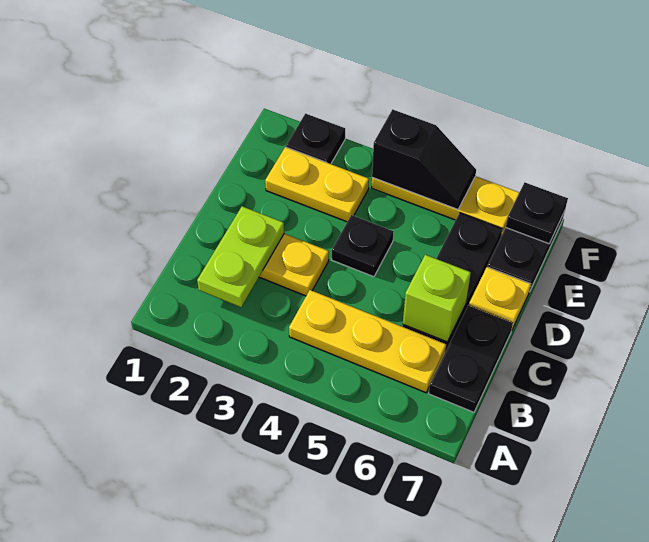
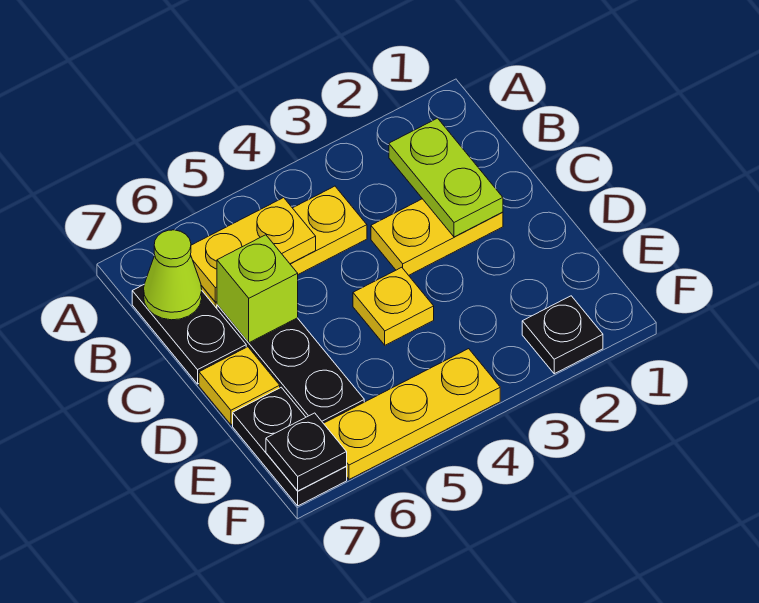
none -> lime 1x1 cone [144,230,202,320]
black 1x1 plate [332,215,394,277] -> yellow 1x1 plate [353,267,434,345]
yellow 1x2 plate [265,147,369,222] -> yellow 1x2 plate moved to [191,198,316,302]
black 1x2 slope [372,109,476,210] -> none

